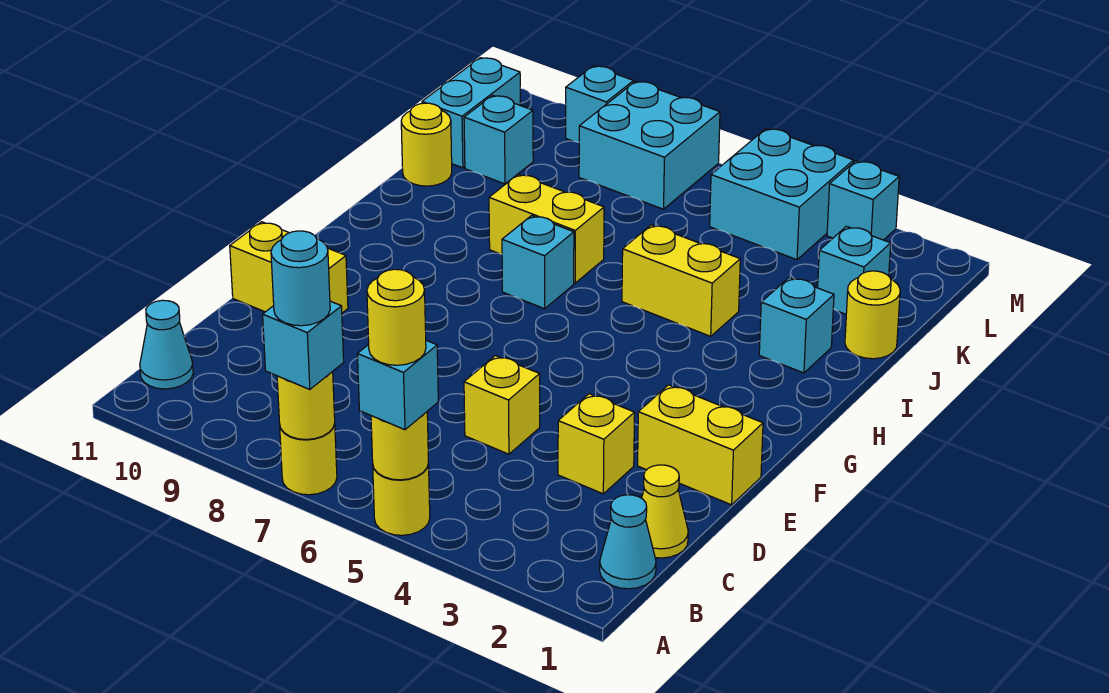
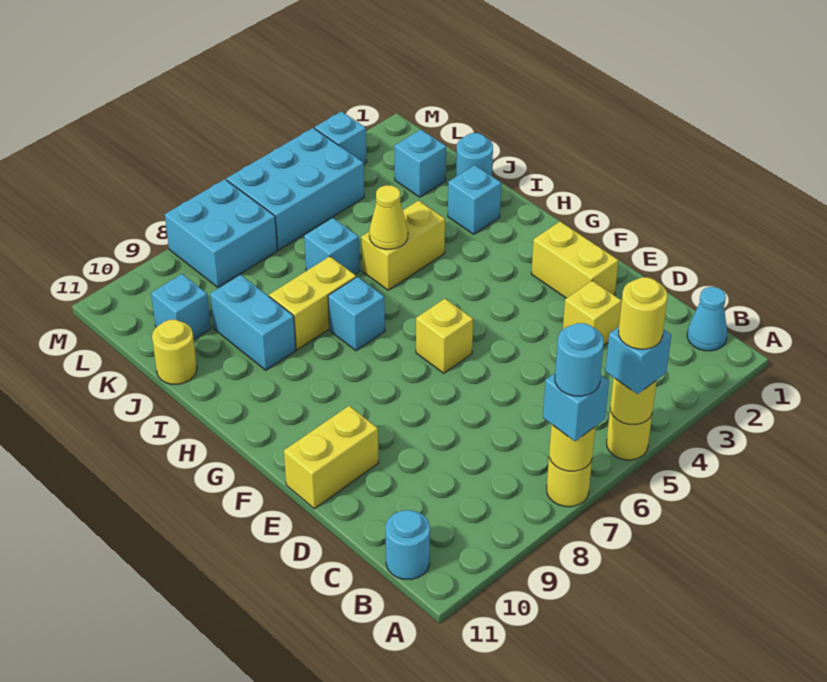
cyan 1x1 cone [140,300,193,389] -> cyan 1x1 round brick [386,510,430,580]
yellow 1x1 cone [642,465,688,558] -> yellow 1x1 cone moved to [369,185,408,249]
yellow 1x1 brick [464,356,540,454] -> yellow 1x1 brick moved to [416,299,473,373]
yellow 1x2 brick [638,385,763,505] -> yellow 1x2 brick turned to [531,222,618,298]
yellow 1x1 round brick [845,271,900,359] -> cyan 1x1 round brick [456,133,493,177]
cyan 1x2 brick [422,58,520,168] -> cyan 1x2 brick moved to [210,275,296,370]
cyan 2x2 brick [710,128,854,260] -> cyan 2x3 brick [226,128,364,250]
cyan 1x1 brick [566,66,634,142] -> cyan 1x1 brick moved to [304,218,360,274]

